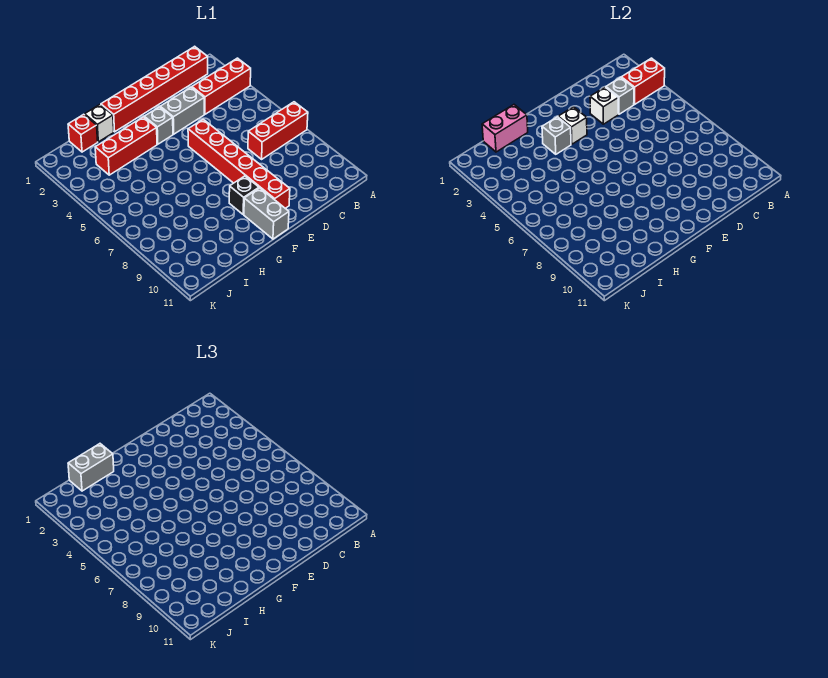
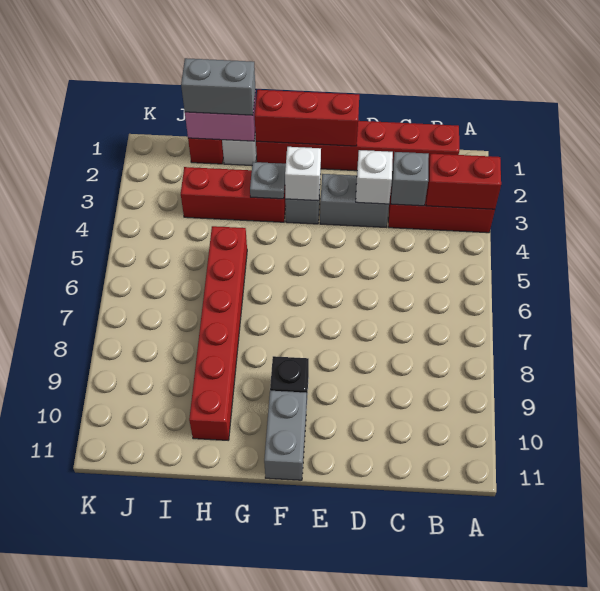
red 1x3 brick [248,102,308,159] -> red 1x3 brick moved to [255,90,359,146]
red 1x6 brick [188,119,290,208] -> red 1x6 brick moved to [189,226,247,440]
grey 1x1 brick [542,117,571,154] -> grey 1x1 plate [250,162,286,199]

